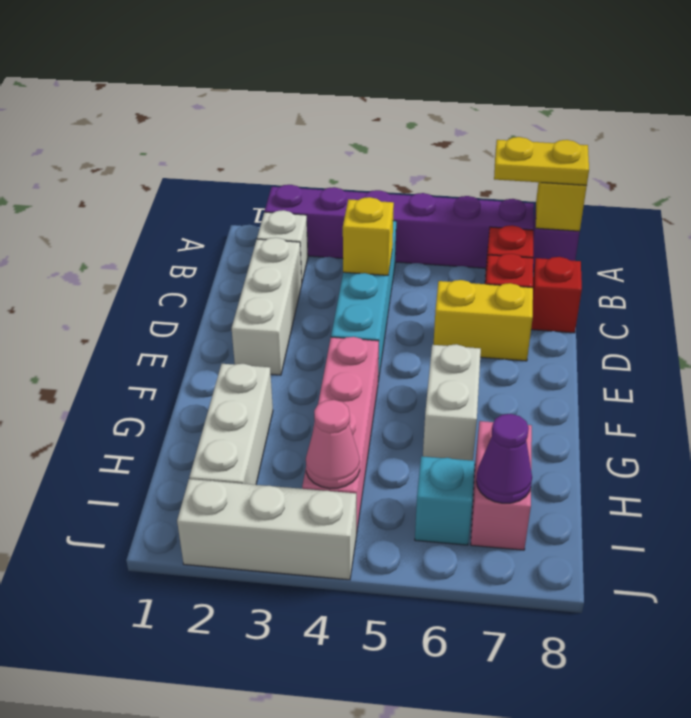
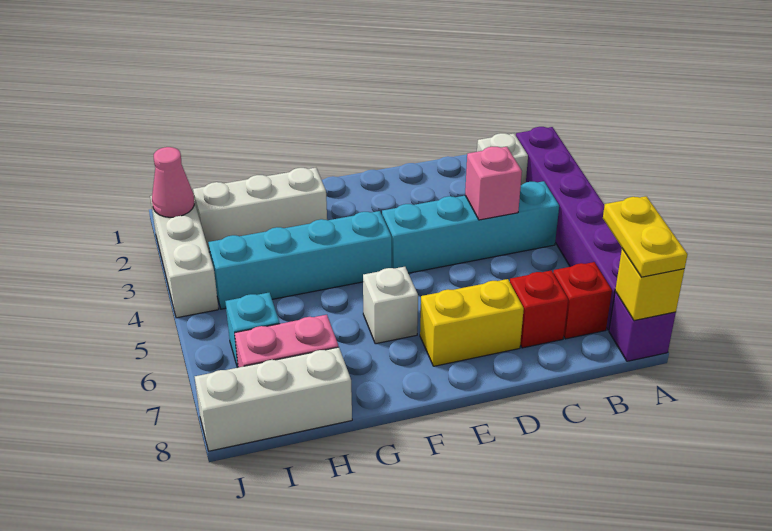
white 1x3 brick [232,238,302,375] -> white 1x3 brick moved to [195,347,352,451]
yellow 1x1 brick [343,197,394,275] -> pink 1x1 brick [465,147,522,220]
red 1x1 brick [531,257,582,333] -> none
yellow 1x2 brick [433,280,533,361] -> yellow 1x2 brick turned to [420,279,524,366]
pink 1x4 brick [302,337,379,535] -> cyan 1x4 brick [208,211,392,309]
white 1x2 brick [423,344,481,461] -> white 1x1 brick [363,267,418,344]
pink 1x1 cone [306,400,360,489] -> pink 1x1 cone moved to [152,147,194,217]
purple 1x1 cone [476,414,532,503] -> none

